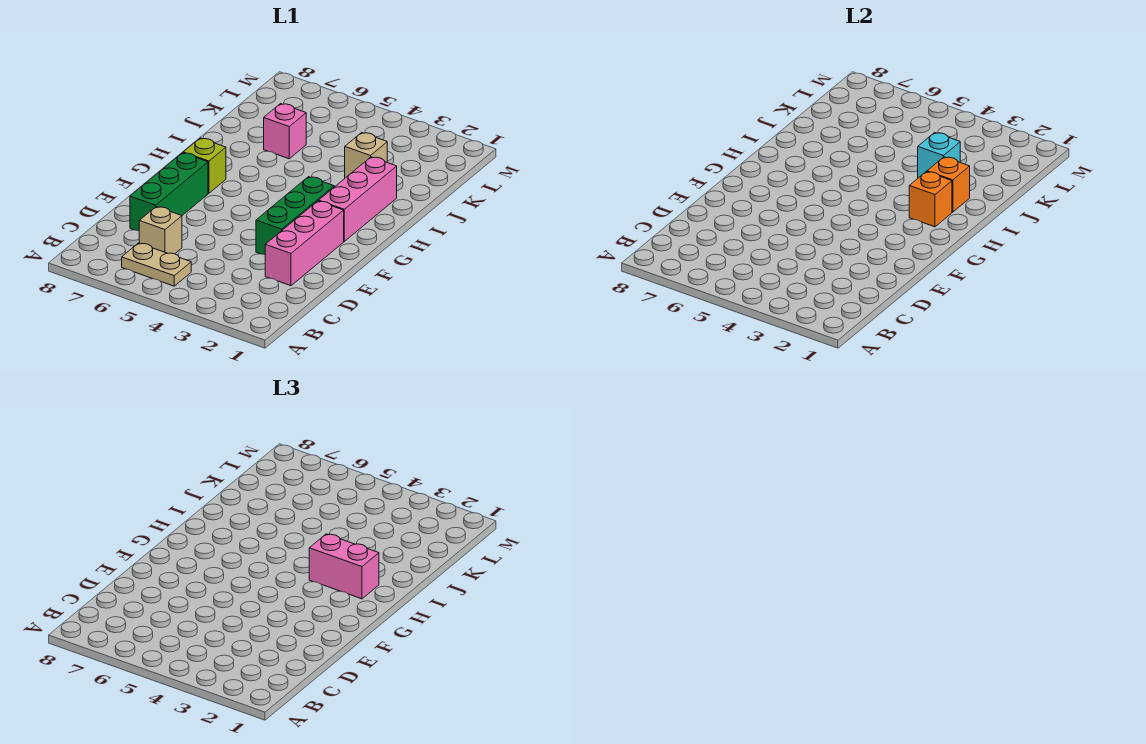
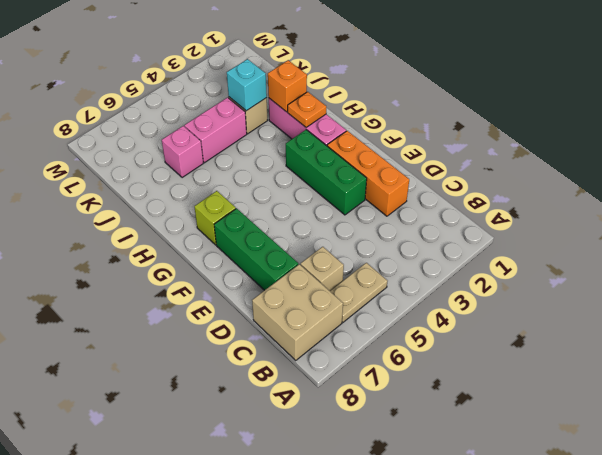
none -> tan 2x2 brick [252,264,343,360]
pink 1x3 brick [265,201,344,286] -> orange 1x3 brick [327,131,409,216]
orange 1x1 brick [909,172,952,227] -> orange 1x1 plate [288,92,326,127]
pink 1x2 brick [309,534,379,599] -> pink 1x2 brick moved to [184,98,247,163]

